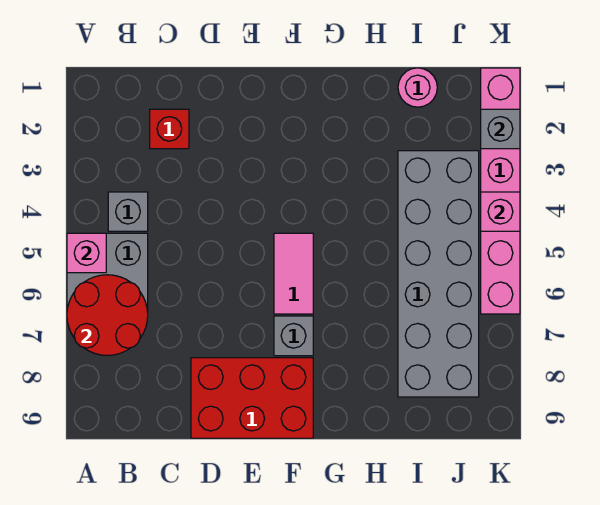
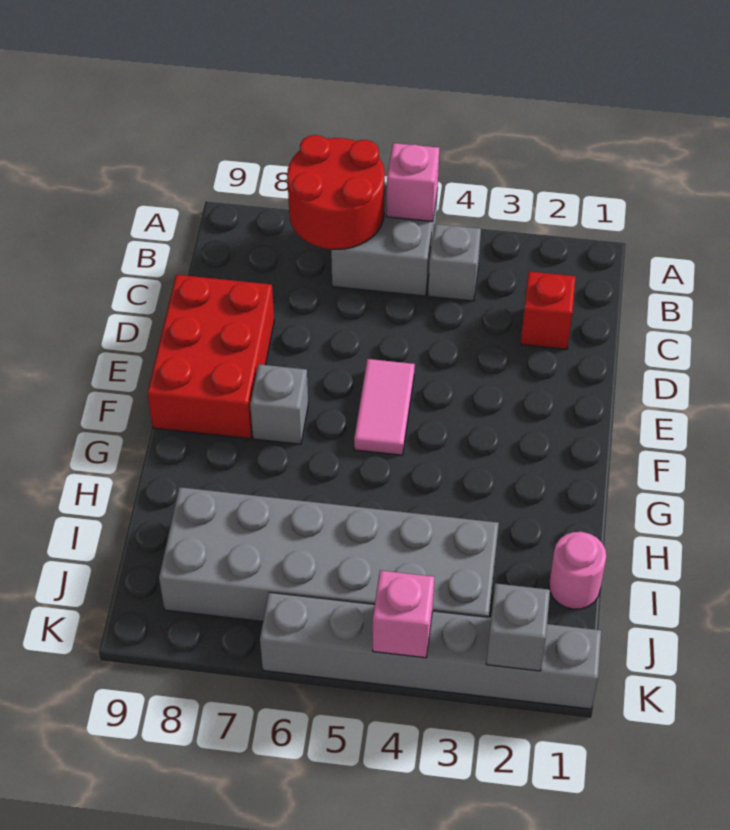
pink 1x2 tile [274,233,313,314] -> pink 1x2 tile turned to [354,359,415,455]
pink 1x6 brick [481,68,520,314] -> grey 1x6 brick [260,592,601,709]

